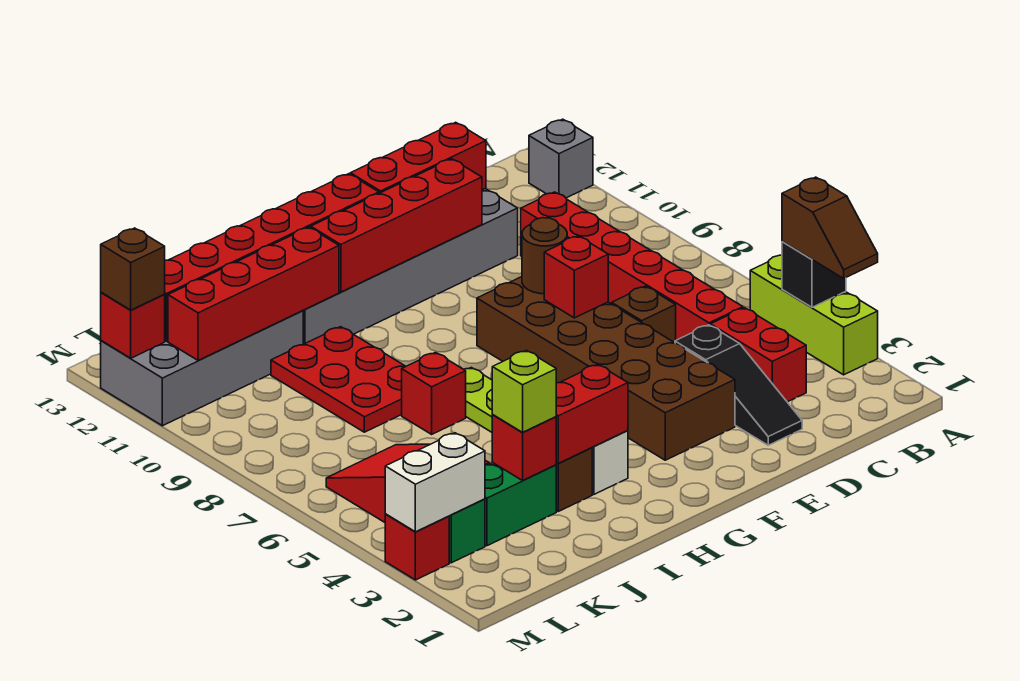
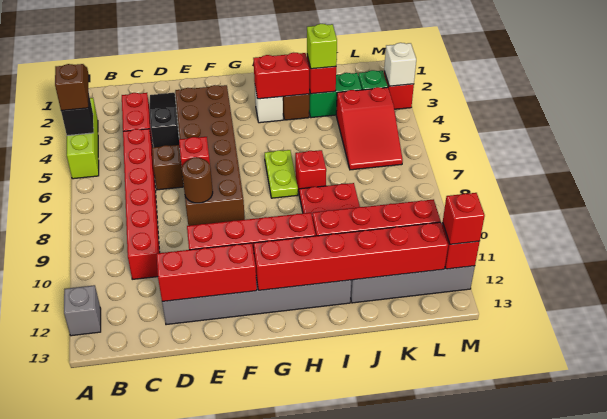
white 1x2 brick [385,433,485,532] -> white 1x1 brick [384,43,416,86]
brown 1x1 brick [101,228,165,310] -> red 1x1 brick [443,193,485,244]

